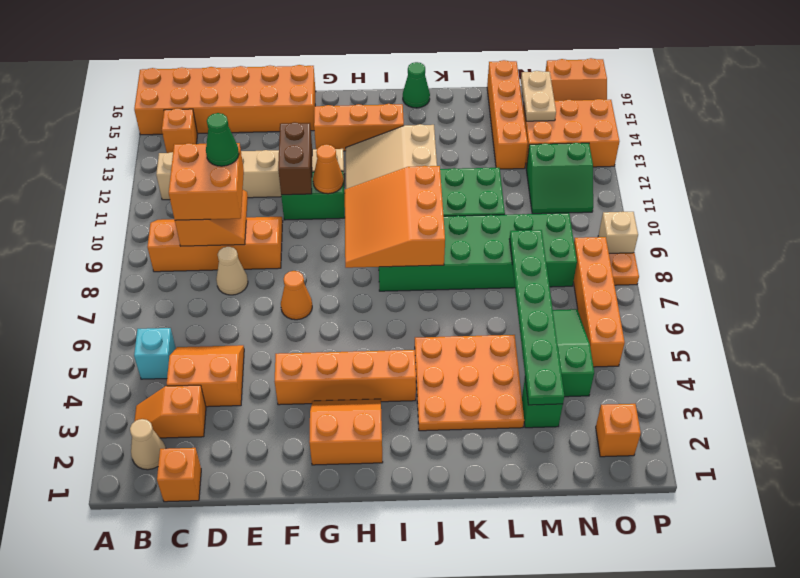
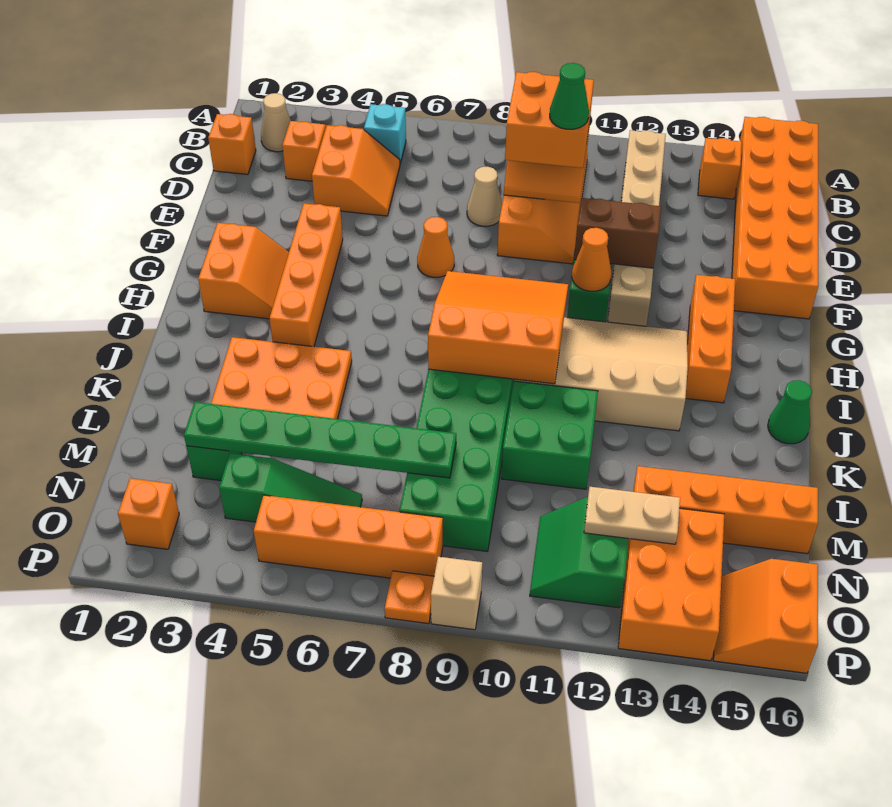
tan 1x2 plate [521,71,556,121] -> tan 1x2 plate moved to [584,487,680,544]

